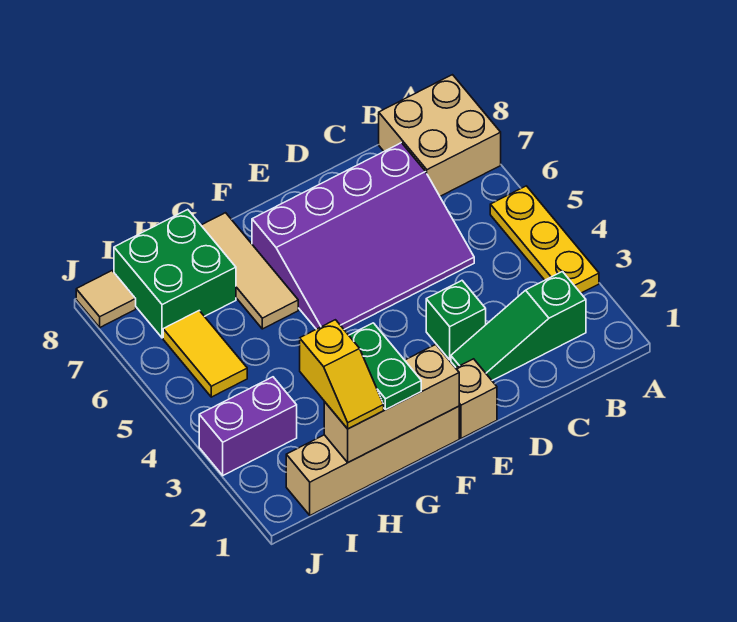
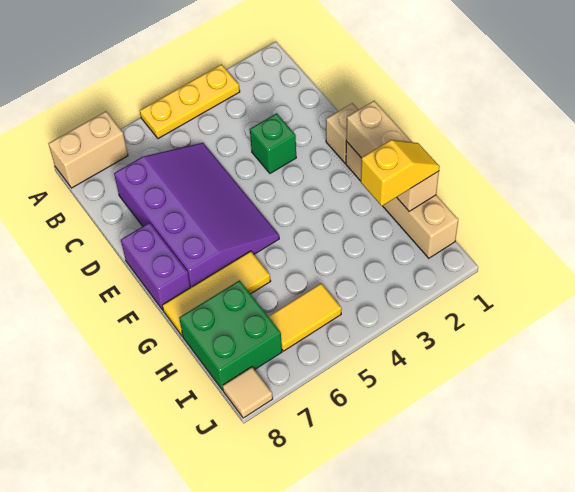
tan 2x2 brick [379,75,501,196] -> tan 1x2 brick [48,111,128,188]
green 1x3 slope [451,271,586,380] -> none
green 1x2 plate [349,323,421,410] -> none
tan 1x3 tile [201,213,298,329] -> yellow 1x3 tile [162,251,271,336]
purple 1x2 brick [199,377,297,475] -> purple 1x2 brick moved to [121,223,190,310]

